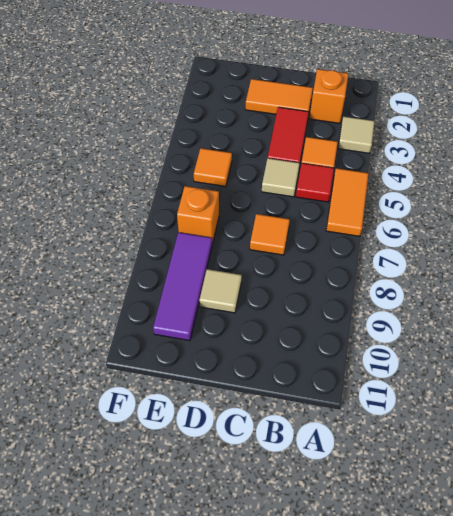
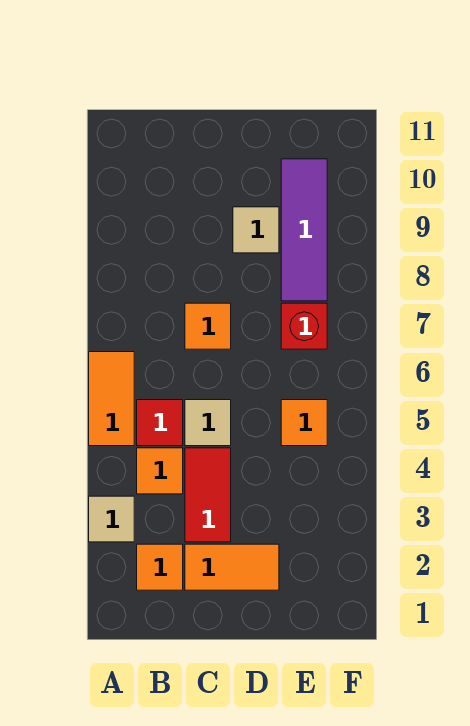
orange 1x1 brick [309,69,348,123] -> orange 1x1 tile [137,544,183,590]
orange 1x1 brick [177,186,219,243] -> red 1x1 brick [281,303,327,349]

